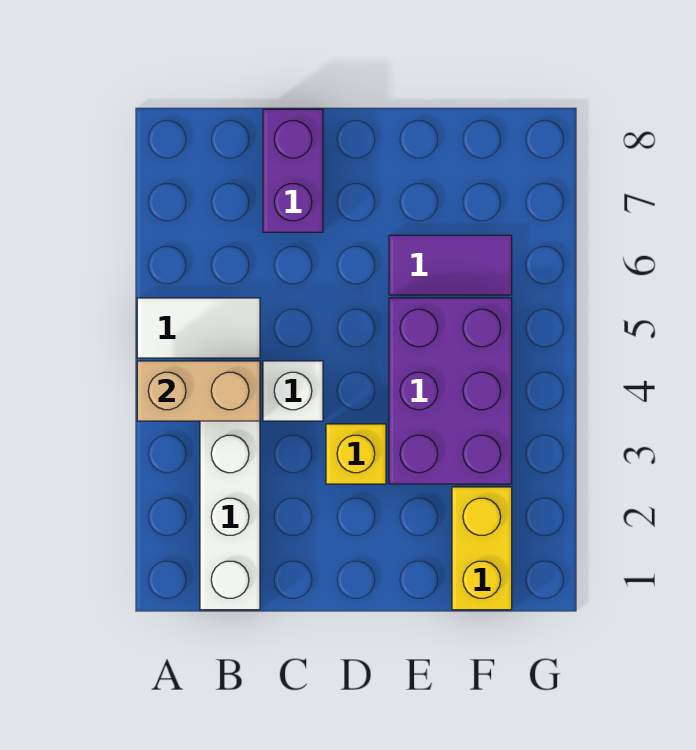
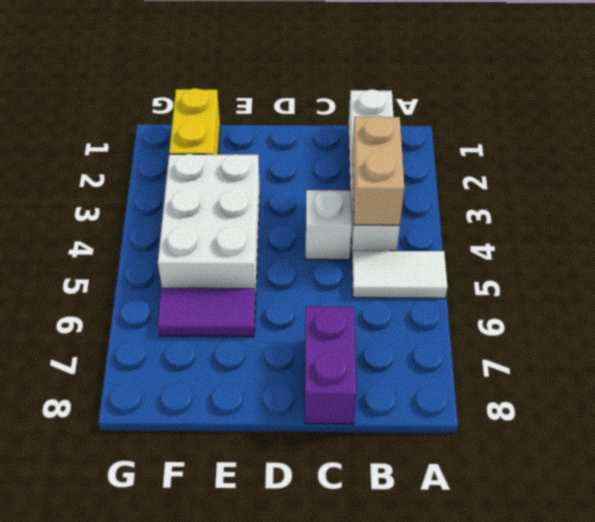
tan 1x2 brick [137,361,260,421] -> tan 1x2 brick turned to [352,116,404,225]
yellow 1x1 brick [326,424,386,484] -> none
purple 2x3 brick [389,298,512,484] -> white 2x3 brick [158,154,260,294]

